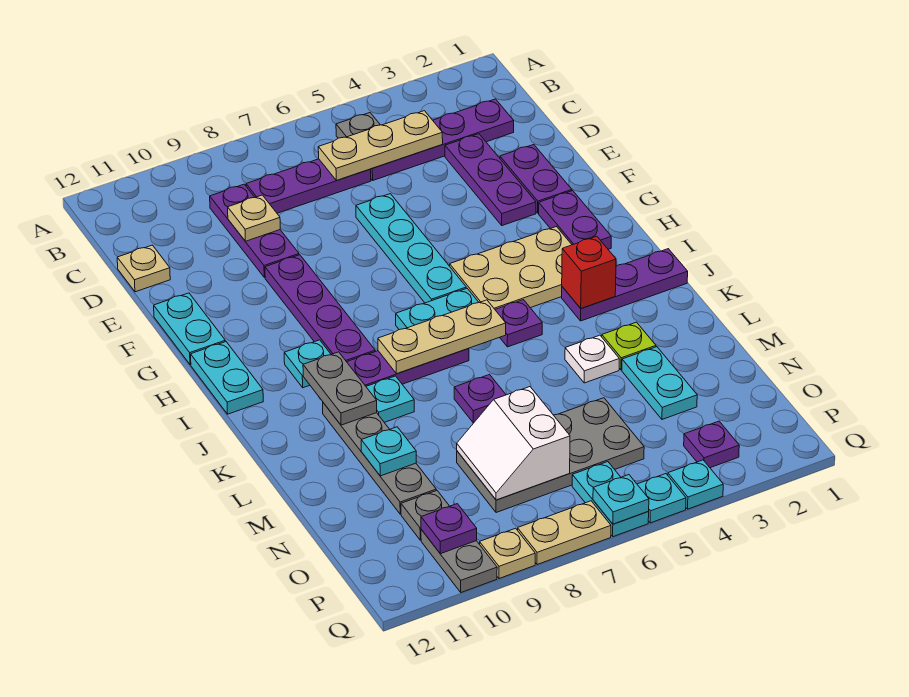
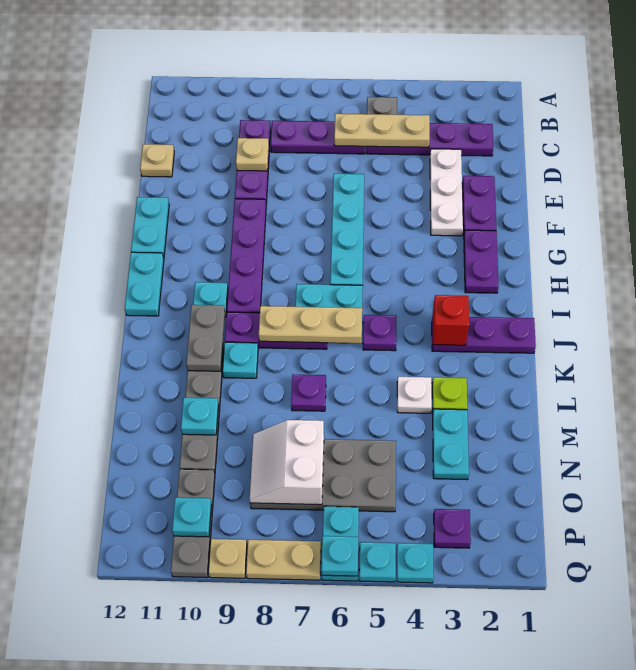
purple 1x3 plate [445,134,536,226] -> white 1x3 plate [430,149,463,236]
tan 2x3 plate [450,227,572,309] -> none
purple 1x1 plate [421,504,477,554] -> cyan 1x1 plate [172,497,211,537]

